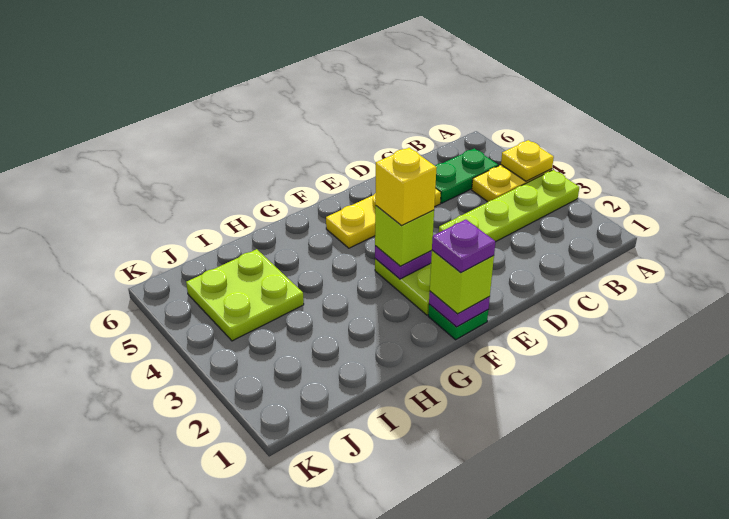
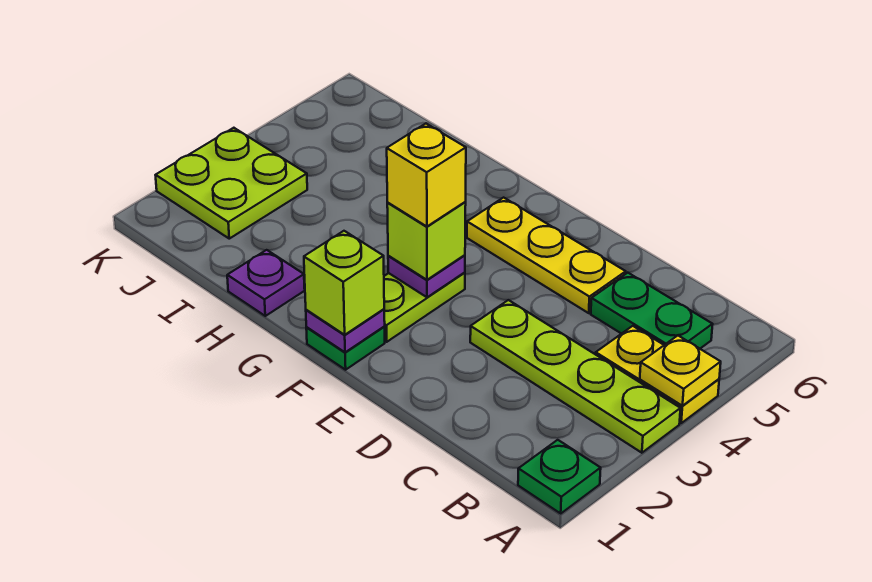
none -> green 1x1 plate [518,440,601,513]
purple 1x1 plate [432,219,495,273] -> purple 1x1 plate moved to [227,250,305,316]
lime 2x2 plate [186,249,304,341] -> lime 2x2 plate moved to [156,128,307,239]

